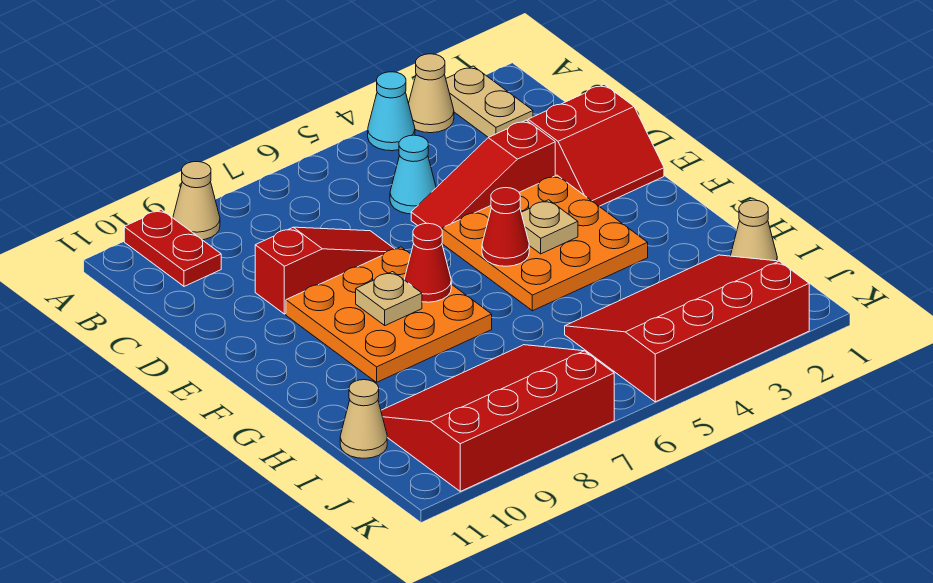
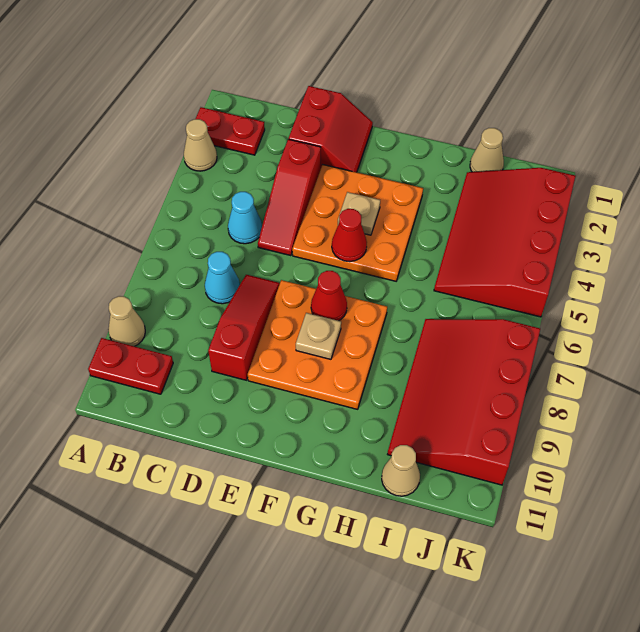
tan 1x2 plate [446,66,533,137] -> red 1x2 plate [196,107,265,155]
cyan 1x1 cone [368,72,415,151] -> cyan 1x1 cone moved to [205,252,240,304]

